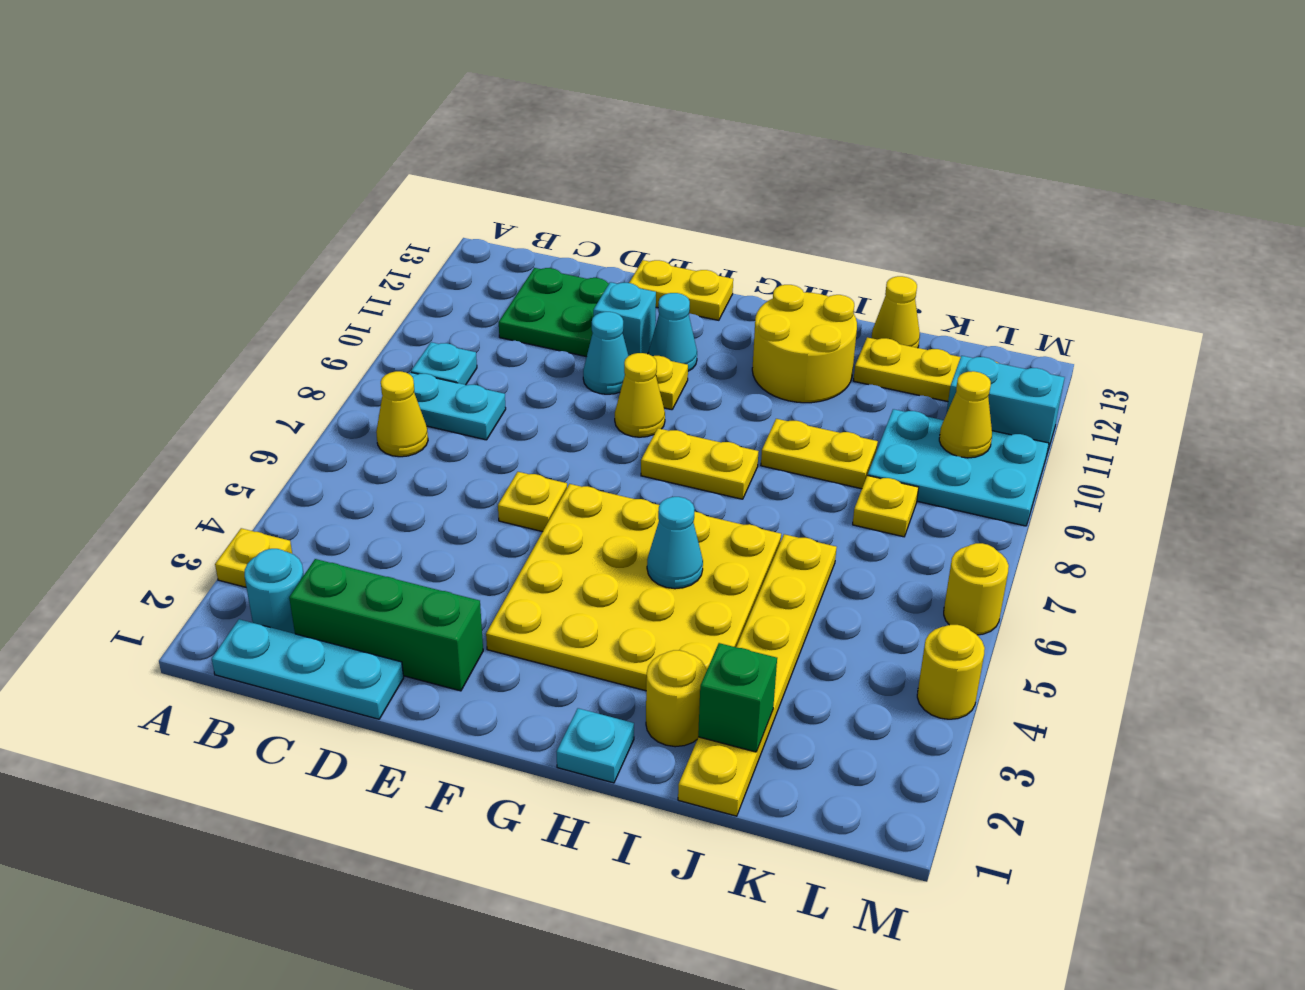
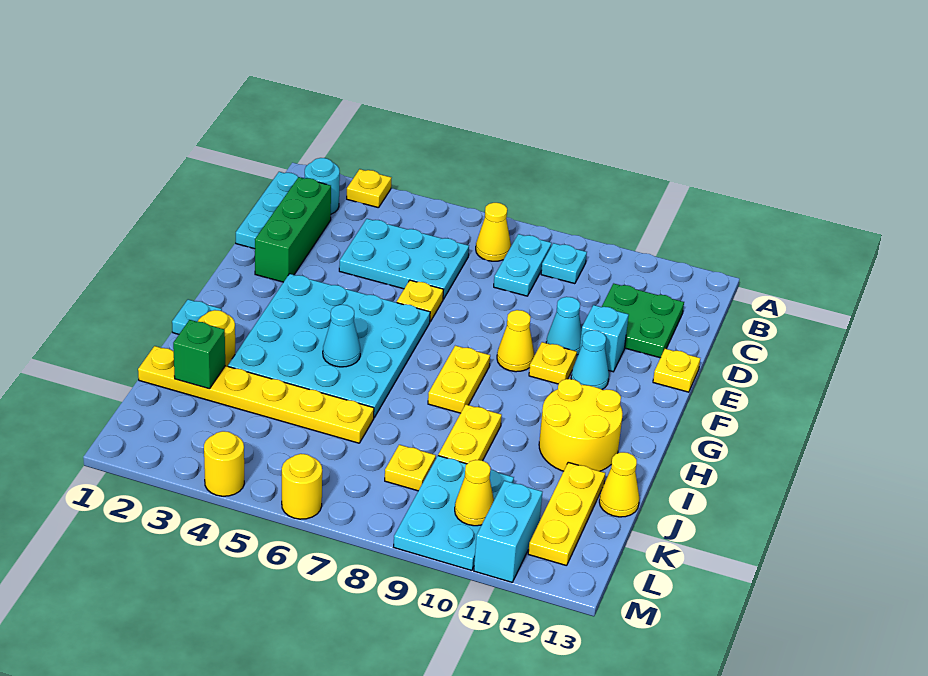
none -> cyan 2x3 plate [339,219,469,299]
yellow 1x2 plate [629,260,733,320] -> yellow 1x1 plate [653,349,700,392]
yellow 4x4 plate [486,484,781,691] -> cyan 4x4 plate [228,274,430,417]

